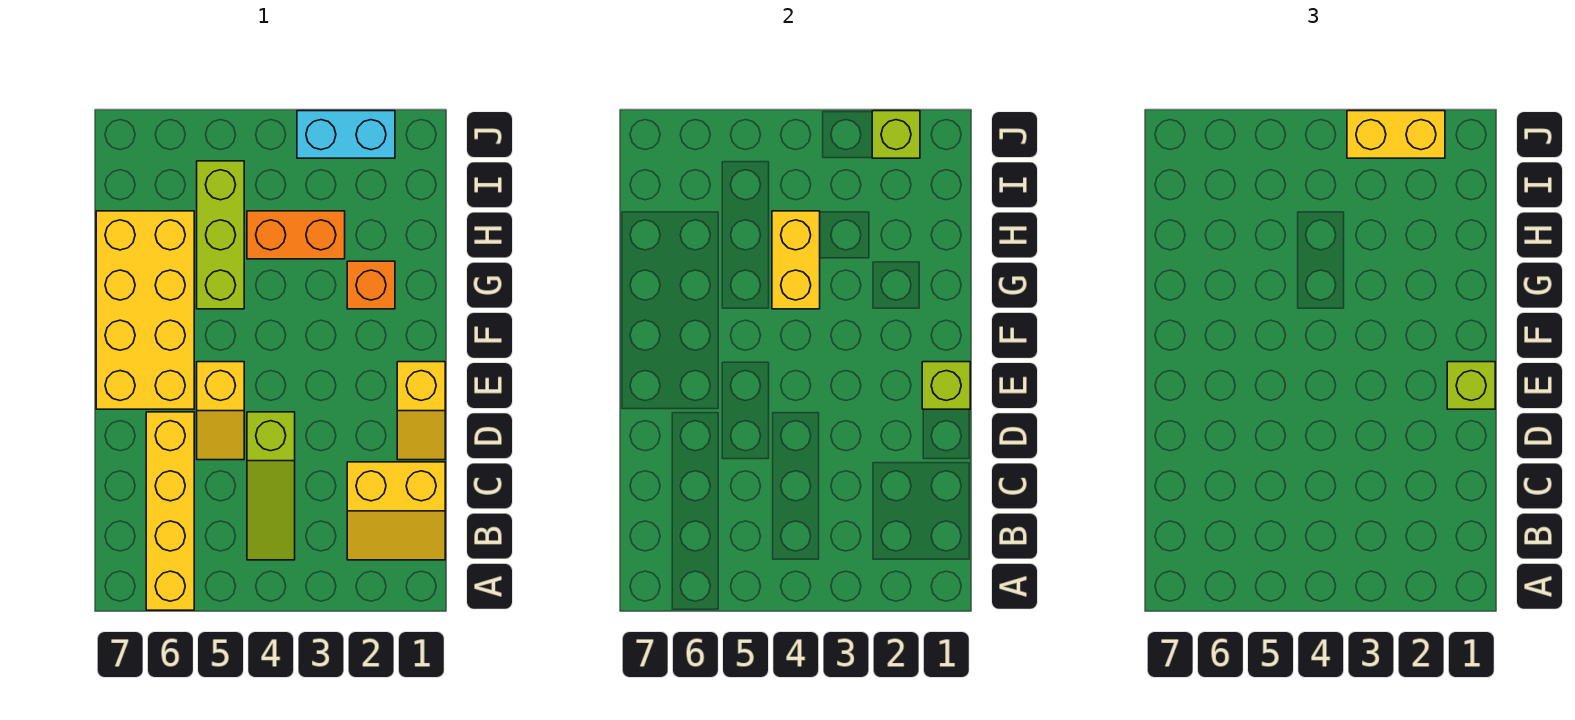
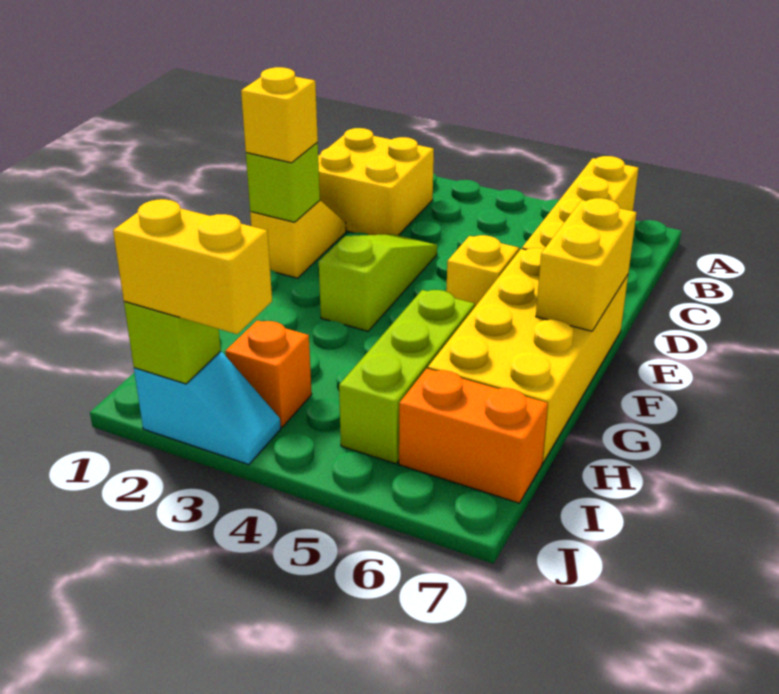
yellow 2x2 slope [347,462,445,560] -> yellow 2x2 brick [318,128,434,235]
lime 1x3 slope [247,412,295,560] -> lime 1x3 slope moved to [319,234,437,331]
lime 1x1 brick [1447,362,1495,409] -> yellow 1x1 brick [241,67,318,163]
orange 1x1 brick [347,261,395,309] -> orange 1x1 brick moved to [225,320,312,427]
yellow 1x2 brick [772,211,820,309] -> yellow 1x2 brick moved to [536,198,637,331]
orange 1x2 brick [247,211,345,259] -> orange 1x2 brick moved to [399,369,548,503]
cyan 1x2 brick [297,111,395,158] -> cyan 1x2 slope [134,352,281,465]

